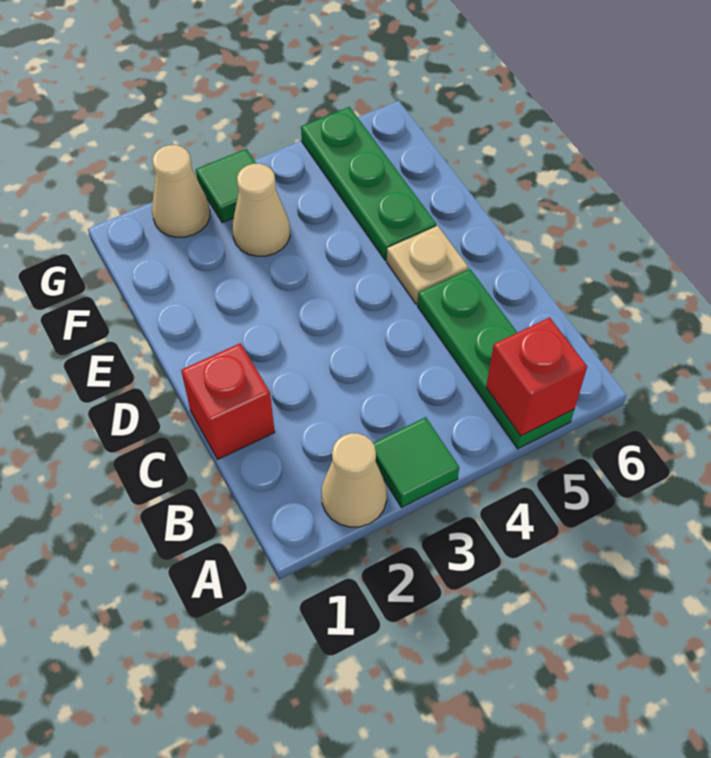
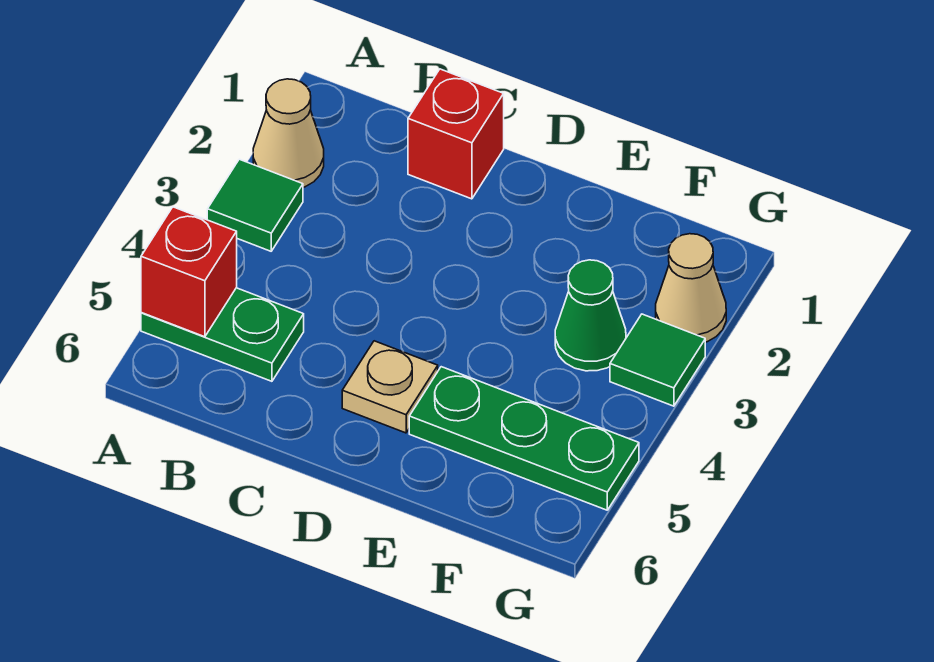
green 1x3 plate [418,269,574,449] -> green 1x2 plate [141,288,304,381]
tan 1x1 cone [232,164,290,256] -> green 1x1 cone [555,260,626,371]

